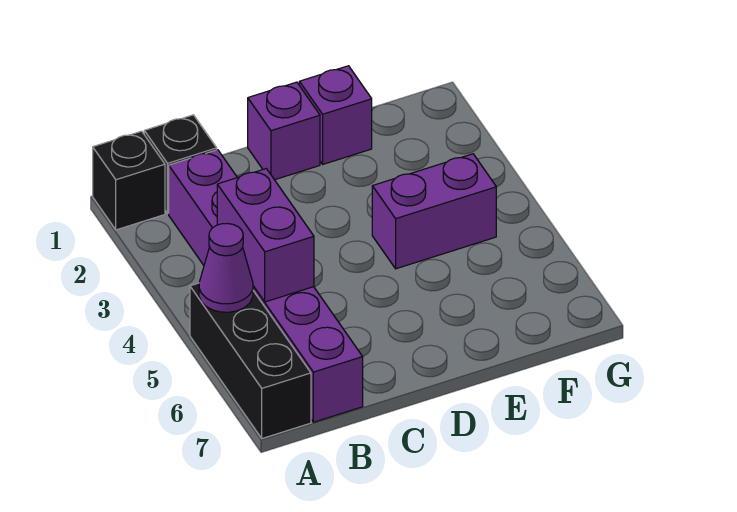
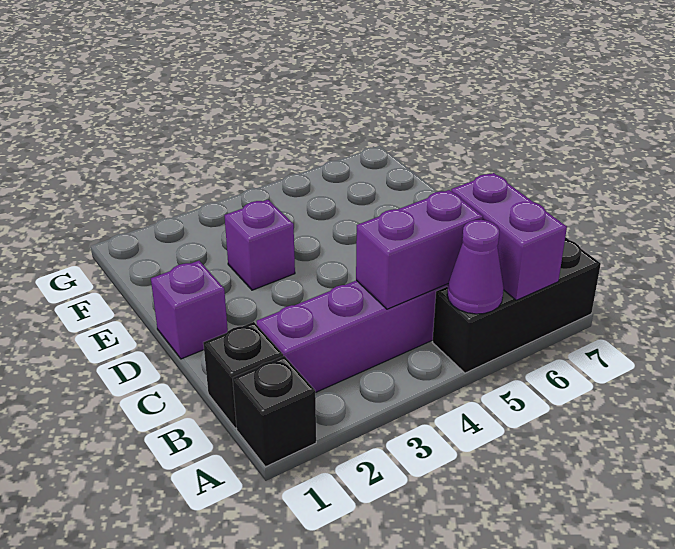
purple 1x1 brick [299,66,372,164] -> purple 1x1 brick moved to [224,200,295,290]
purple 1x2 brick [372,154,496,269] -> purple 1x2 brick moved to [451,173,567,300]

